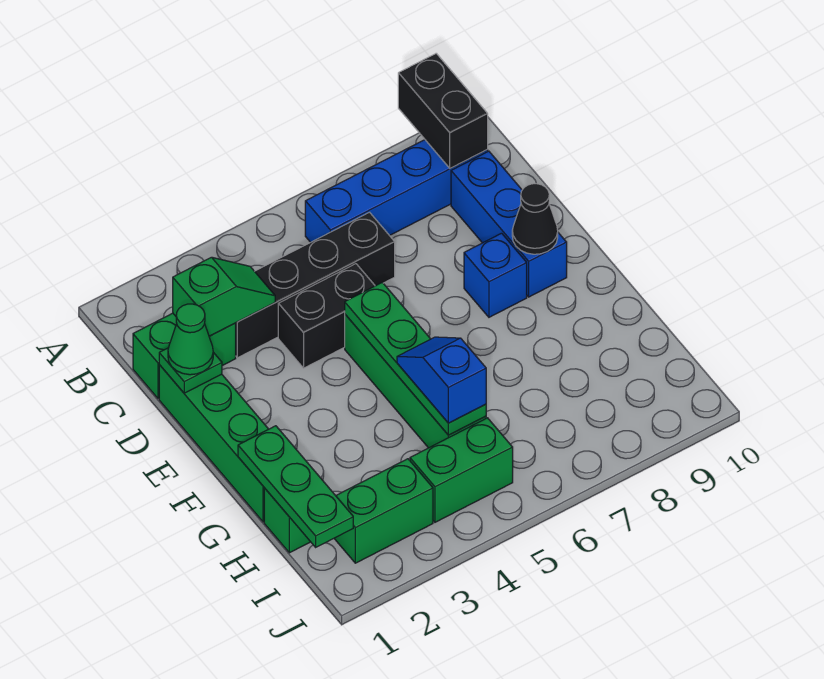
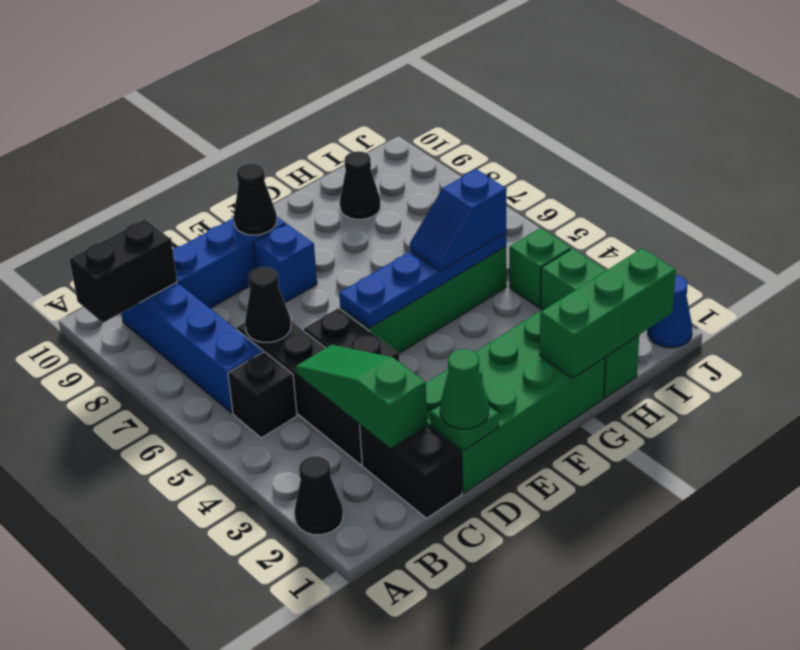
none -> black 1x1 cone [294,456,343,535]
none -> black 1x1 brick [228,352,297,438]
green 1x2 brick [133,313,236,398] -> black 1x2 brick [360,425,462,518]
green 1x2 slope [173,257,275,336] -> green 1x3 slope [296,345,427,449]
none -> black 1x1 cone [245,267,291,342]
green 1x4 brick [159,365,268,522] -> green 2x4 brick [426,312,605,493]
green 1x4 plate [345,282,486,435] -> blue 1x4 plate [339,232,506,328]
green 1x3 plate [238,426,353,547] -> green 1x3 brick [540,248,676,379]
none -> black 1x1 cone [340,151,381,219]
green 1x2 brick [410,418,513,522] -> green 1x1 brick [509,228,571,308]
none -> blue 1x1 cone [648,275,692,348]

